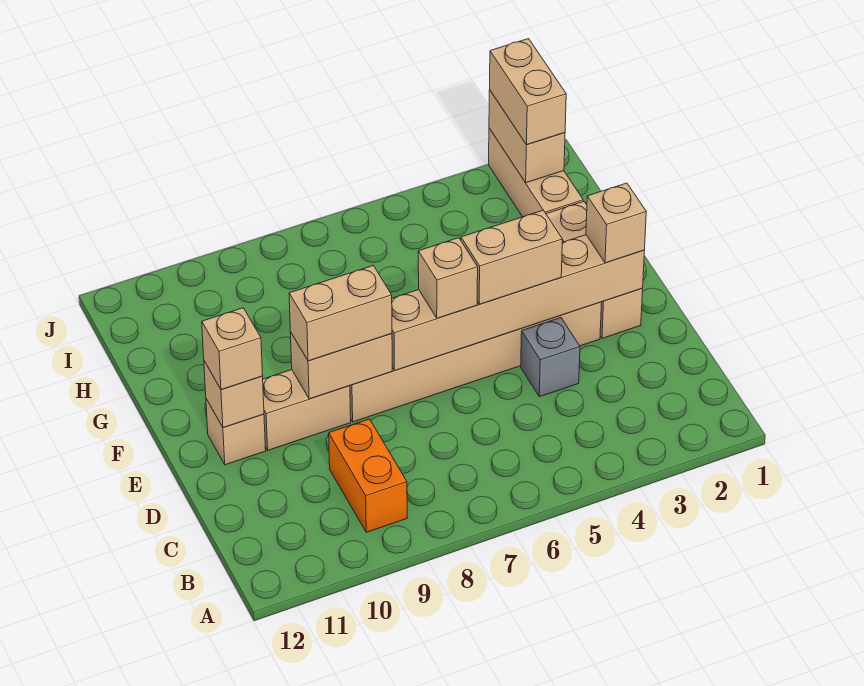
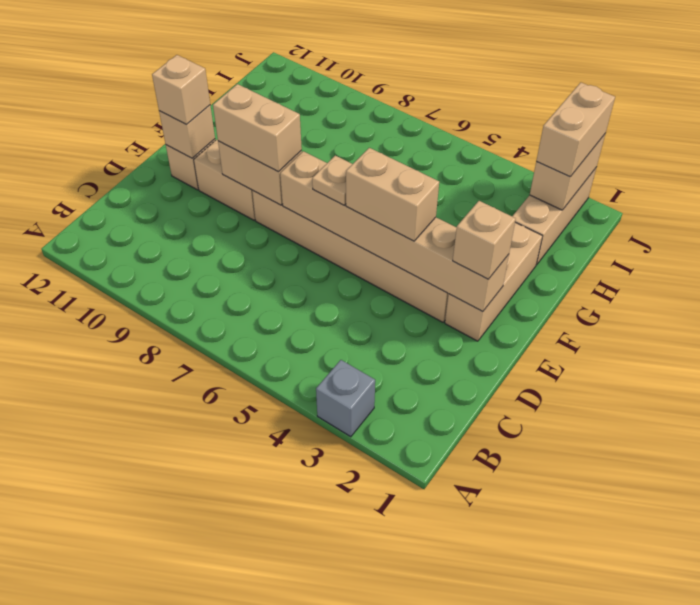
orange 1x2 brick [329,419,407,532] -> none
grey 1x1 brick [521,318,580,397] -> grey 1x1 brick moved to [316,360,375,437]
tan 1x1 brick [418,238,478,318] -> tan 1x1 plate [312,156,352,205]

